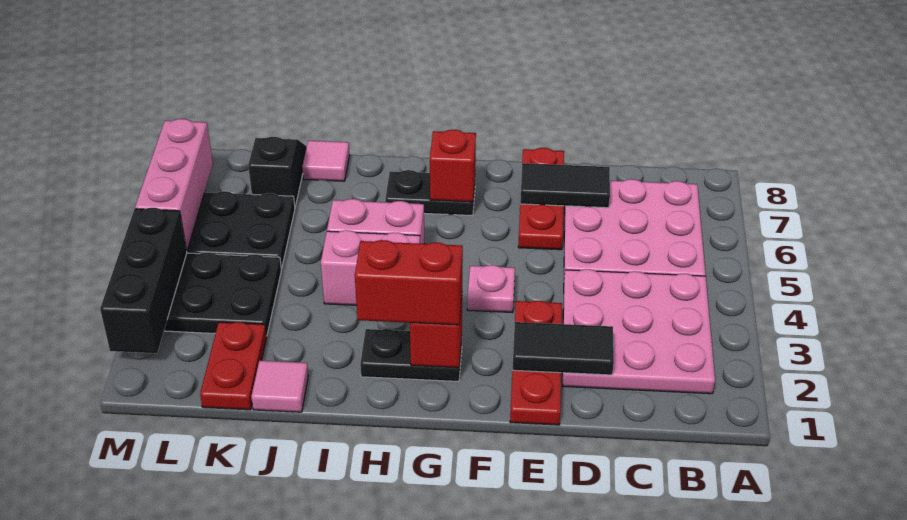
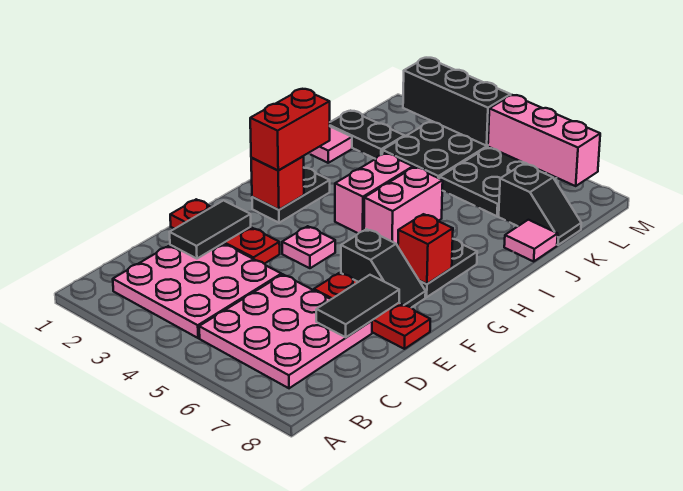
none -> black 1x2 slope [341,229,426,308]
red 1x2 plate [200,322,267,410] -> black 1x2 plate [330,111,404,159]

